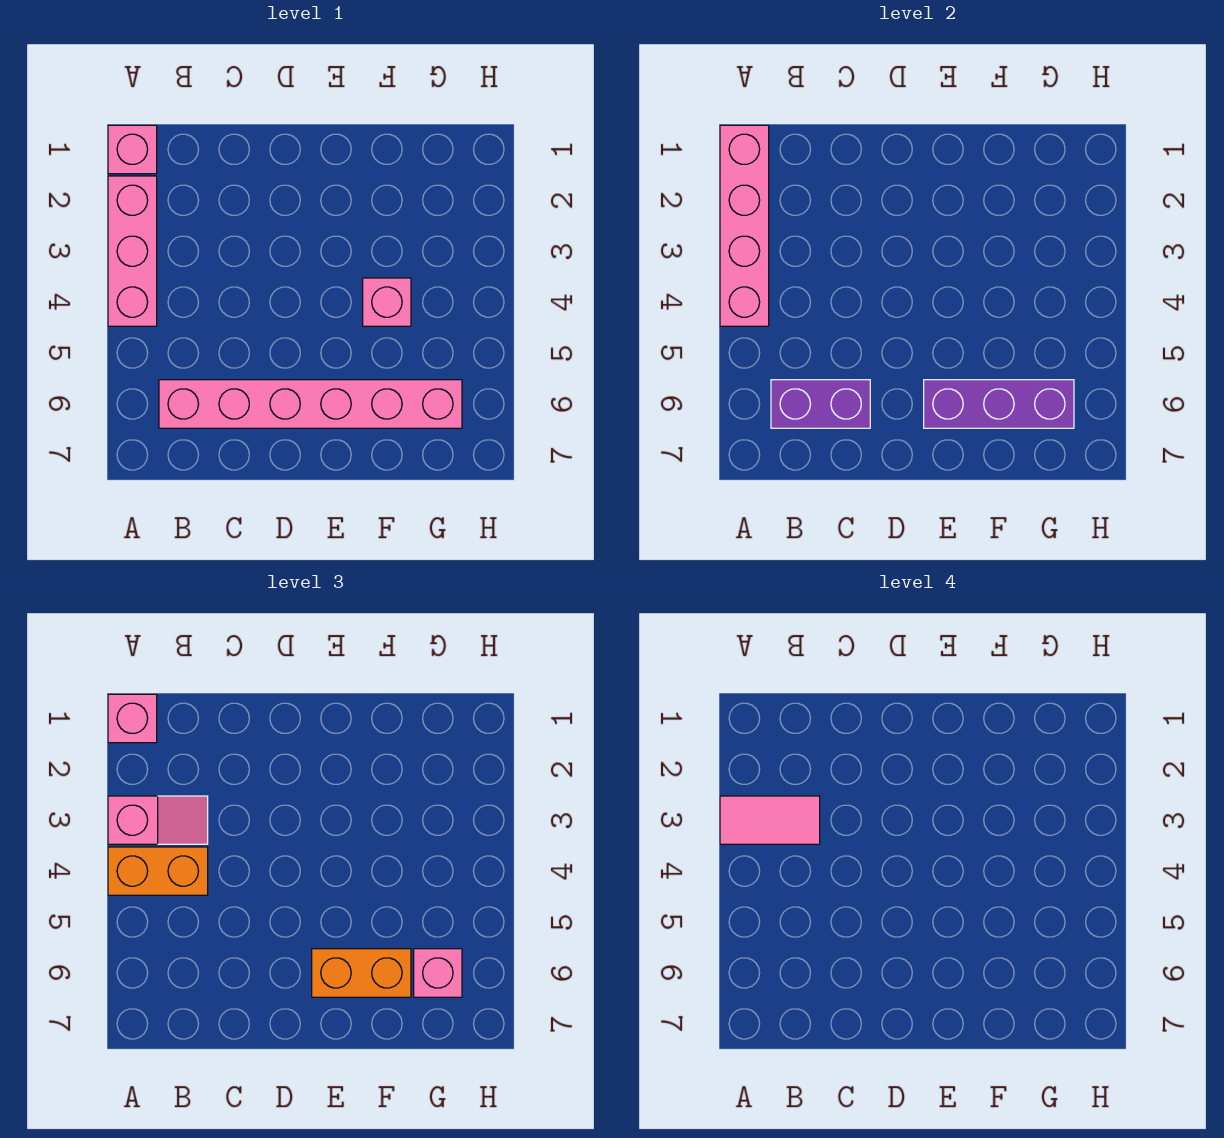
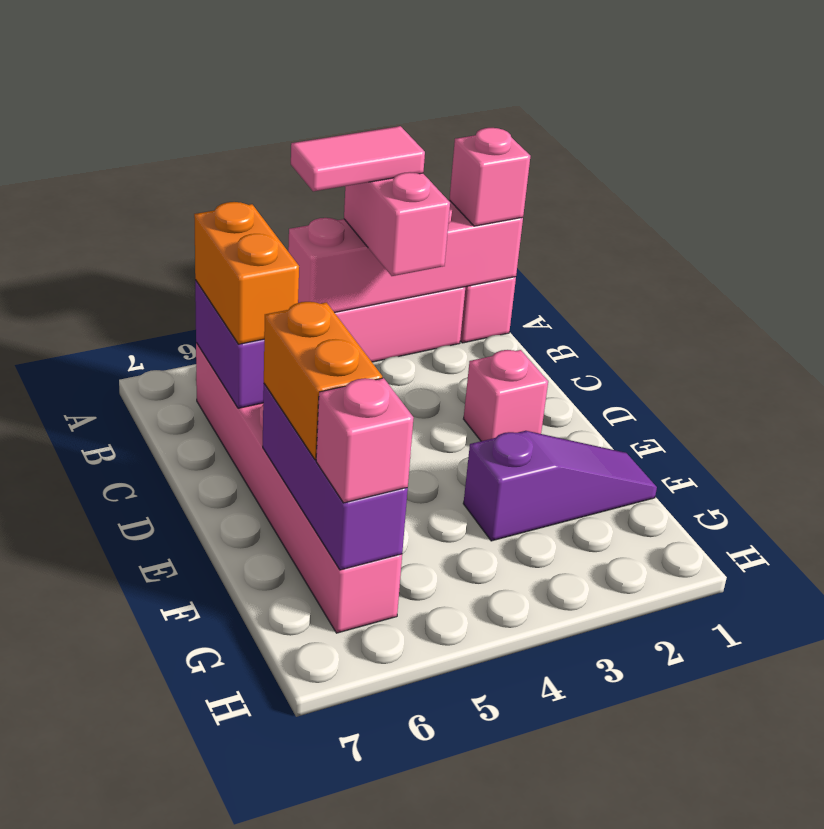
pink 1x2 slope [108,796,208,844] -> pink 1x2 brick [344,172,450,276]
pink 1x2 tile [720,796,820,844] -> pink 1x2 tile turned to [291,126,425,191]
orange 1x2 brick [108,847,208,895] -> orange 1x2 brick moved to [194,202,299,344]
none -> purple 1x3 slope [463,431,657,541]
pink 1x1 brick [363,278,411,326] -> pink 1x1 brick moved to [464,350,548,441]

